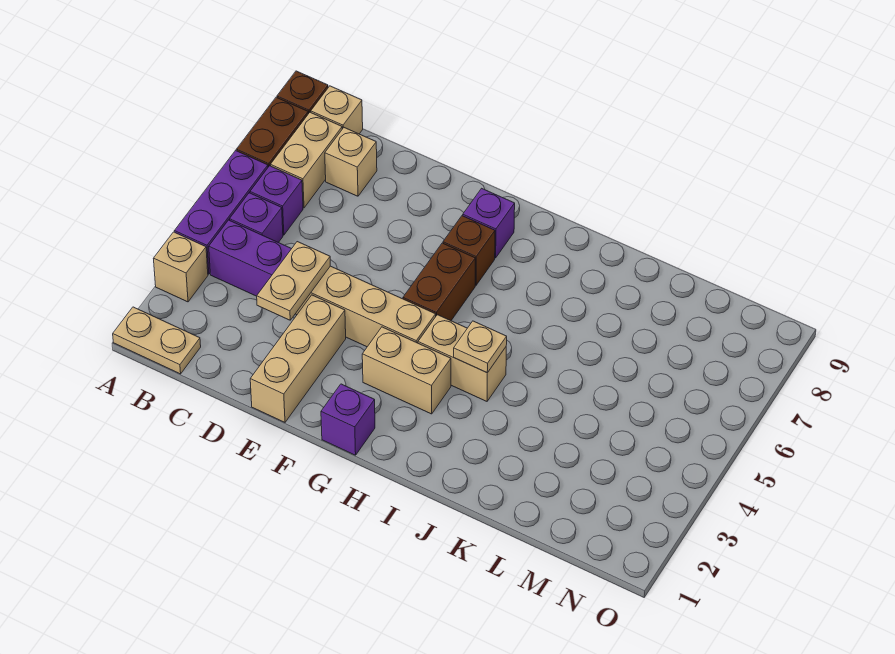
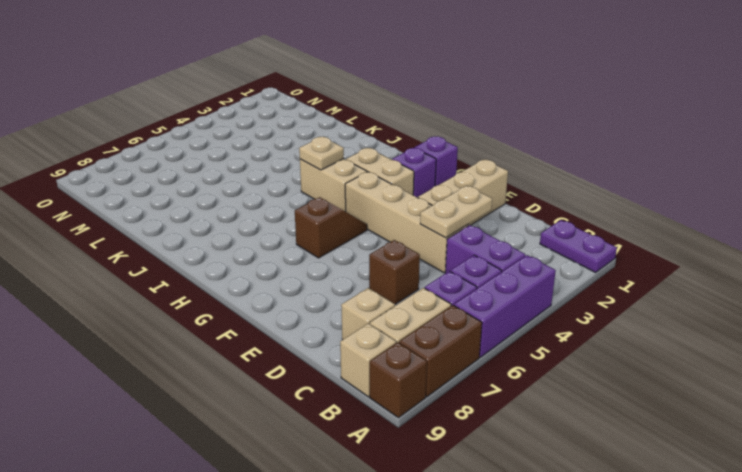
tan 1x2 plate [113,307,201,374] -> purple 1x2 plate [540,220,617,272]
tan 1x1 brick [153,232,208,302] -> none
brown 1x2 brick [403,243,475,321] -> brown 1x2 slope [295,197,367,258]
brown 1x1 brick [443,216,495,285] -> brown 1x1 brick moved to [369,240,420,304]
purple 1x1 brick [463,188,515,258] -> purple 1x1 brick moved to [392,148,436,198]

